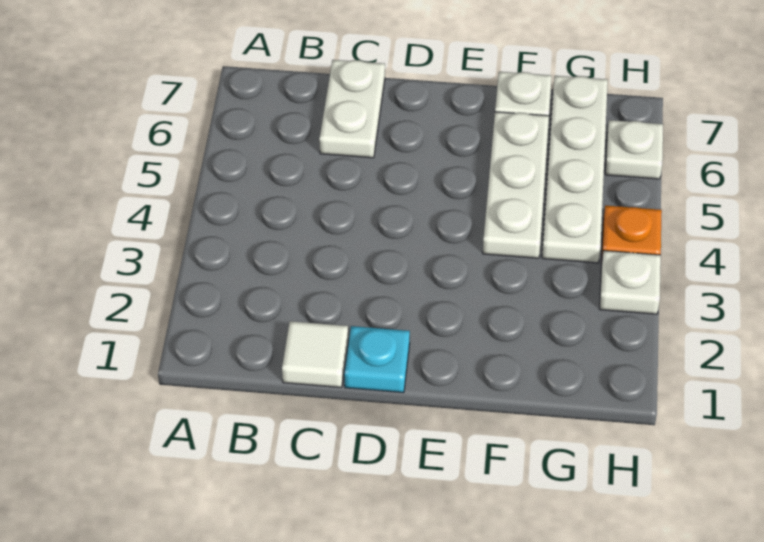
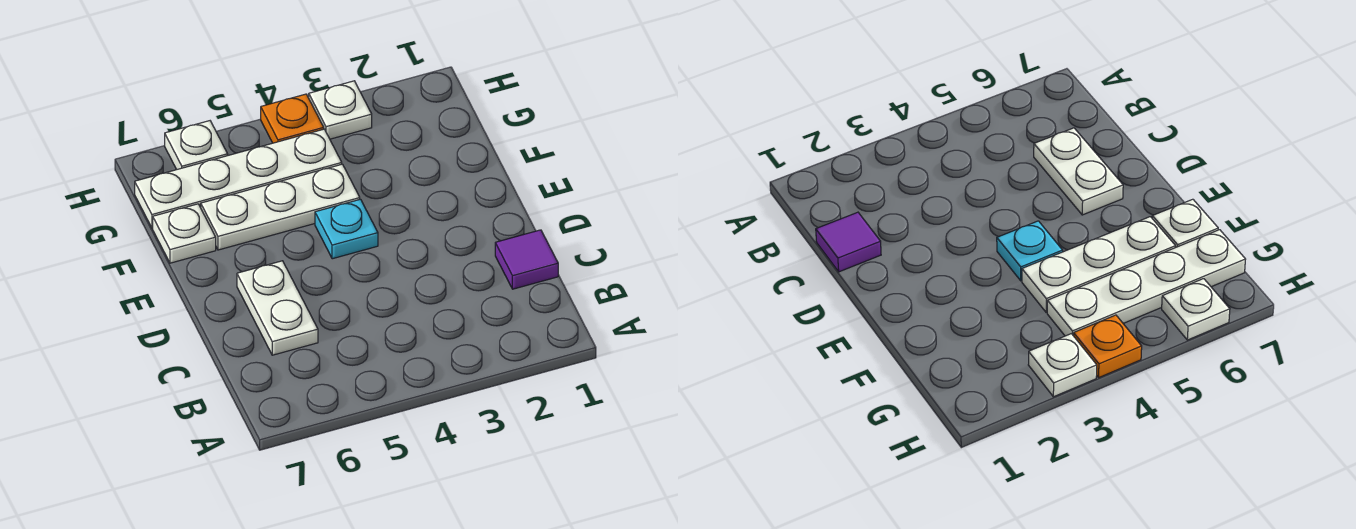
white 1x1 tile [282,321,348,387] -> purple 1x1 tile [495,230,558,289]
white 1x2 plate [319,60,385,158] -> white 1x2 plate turned to [237,261,318,355]
cyan 1x1 plate [344,326,410,393] -> cyan 1x1 plate moved to [315,199,378,259]

